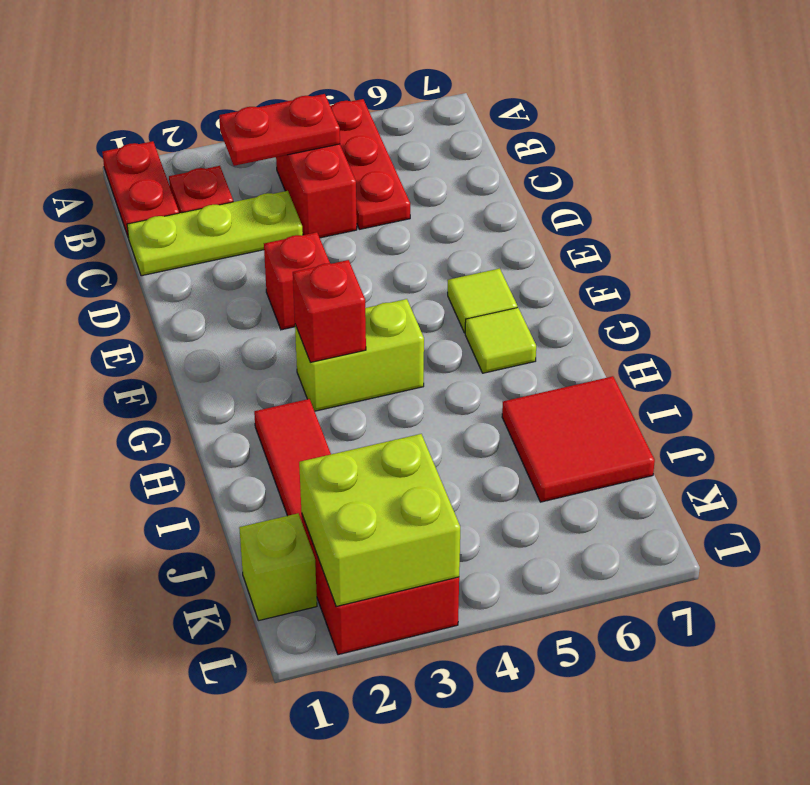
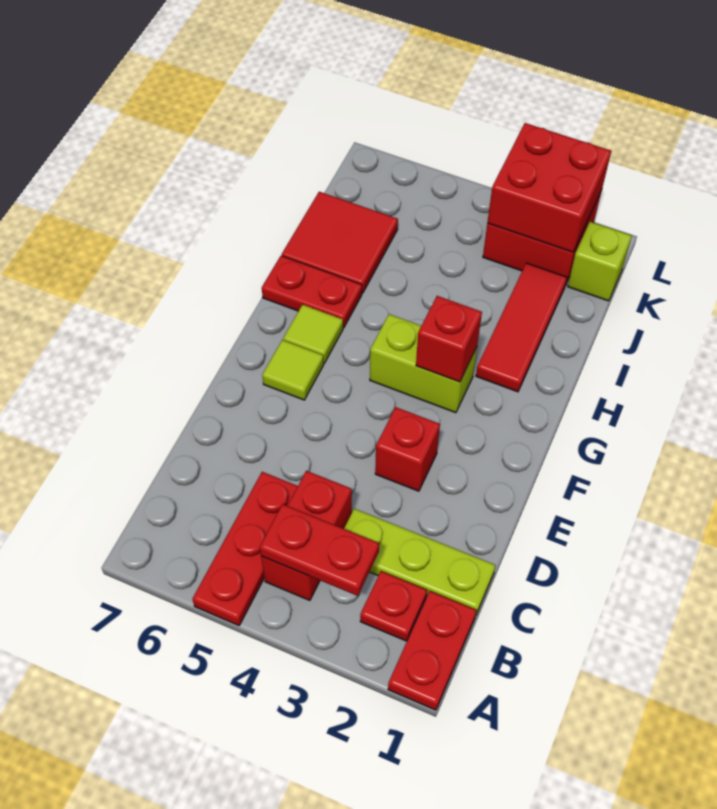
none -> red 1x2 plate [262,256,362,328]
lime 2x2 brick [299,434,460,606] -> red 2x2 brick [487,123,611,252]

